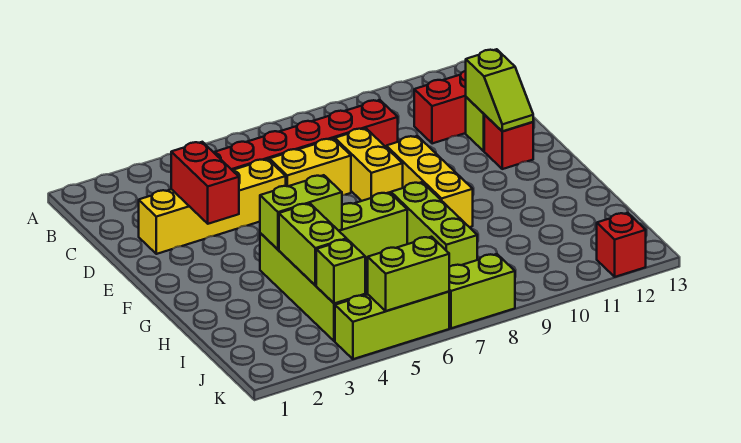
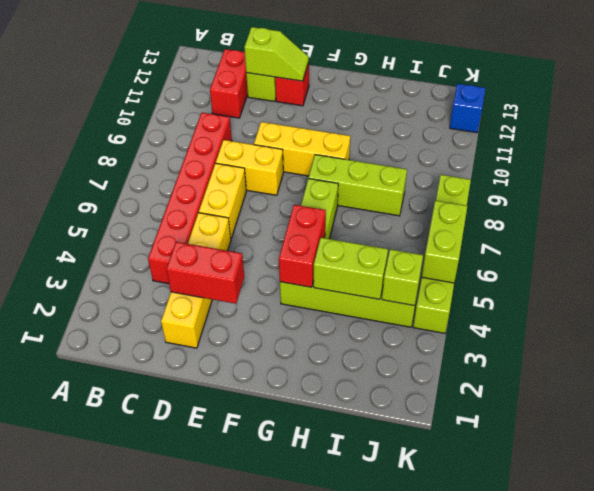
lime 1x2 brick [260,175,342,250] -> red 1x2 brick [279,205,326,287]
red 1x1 brick [597,213,646,277] -> blue 1x1 brick [450,84,486,133]

